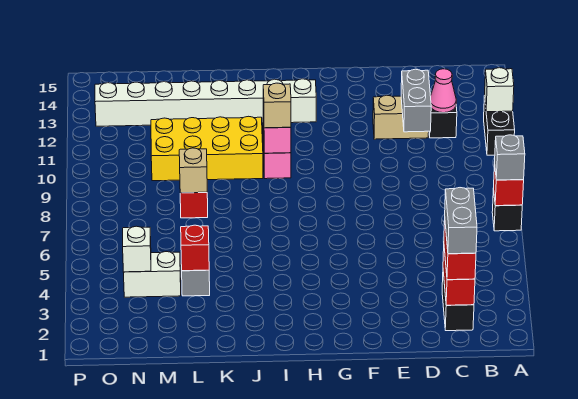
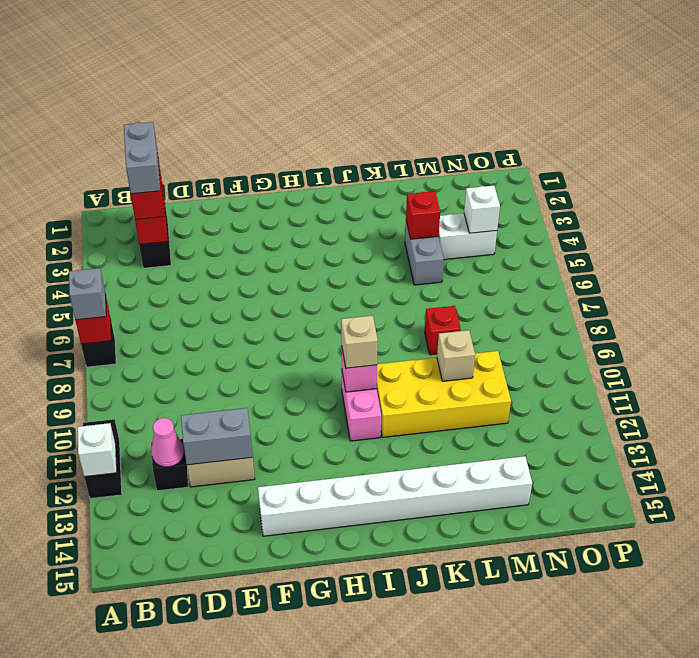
grey 1x2 brick [401,69,431,132] -> grey 1x2 brick turned to [181,408,253,465]
white 1x8 brick [95,79,316,126] -> white 1x8 brick moved to [258,456,532,536]
tan 1x1 brick [179,148,207,193] -> tan 1x1 brick moved to [437,330,475,381]

